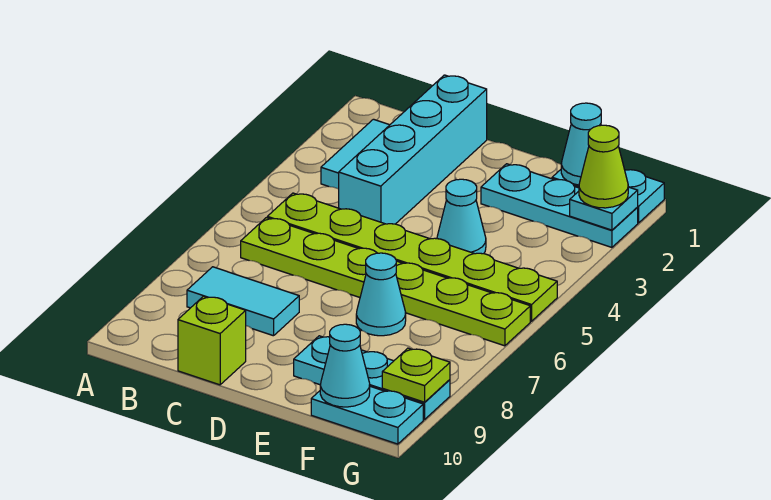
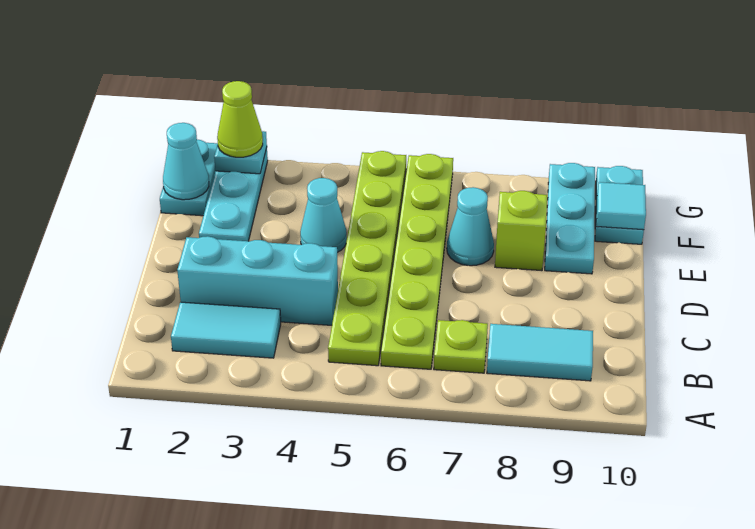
cyan 1x2 tile [187,267,299,336] -> cyan 1x2 tile turned to [487,324,593,381]
cyan 1x4 brick [339,75,487,224] -> cyan 1x3 brick [177,236,338,325]
lime 1x1 brick [178,296,246,385] -> lime 1x1 brick moved to [495,191,547,271]
cyan 1x1 cone [320,324,370,407] -> cyan 1x1 tile [597,182,646,230]
lime 1x1 plate [382,348,450,402] -> lime 1x1 plate moved to [434,320,488,373]

